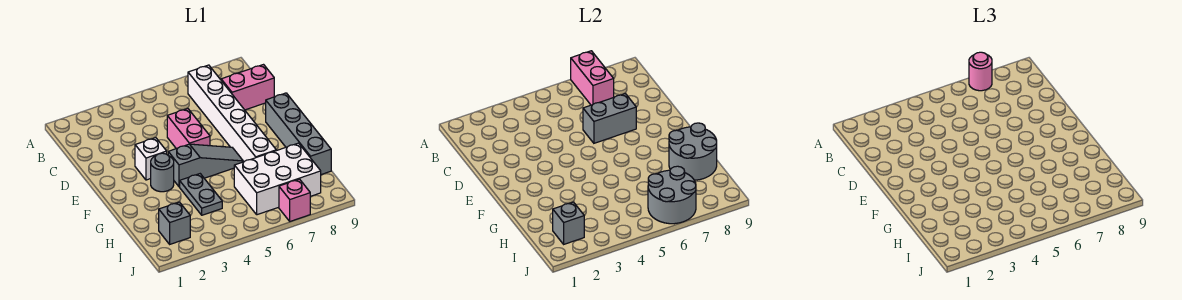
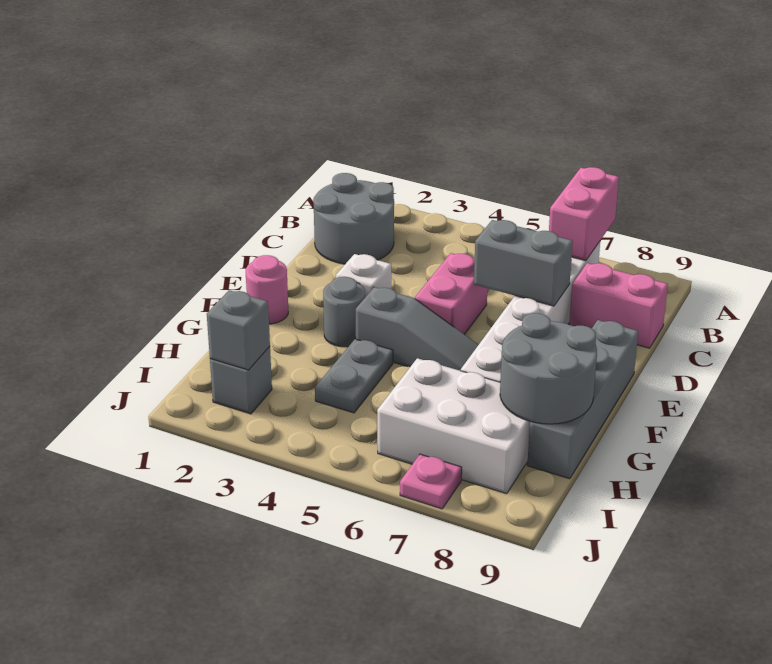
pink 1x1 round brick [969,52,992,91] -> pink 1x1 round brick moved to [246,255,288,324]
grey 2x2 round brick [648,166,696,224] -> grey 2x2 round brick moved to [313,173,394,264]
pink 1x1 brick [279,179,310,221] -> pink 1x1 plate [400,454,462,509]

